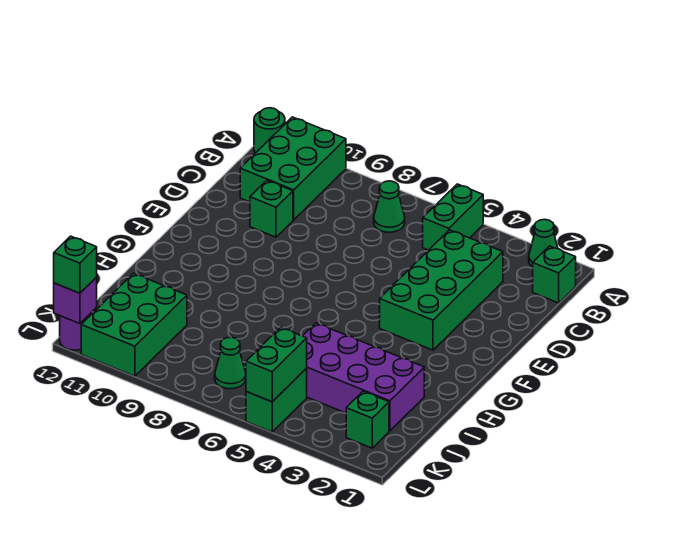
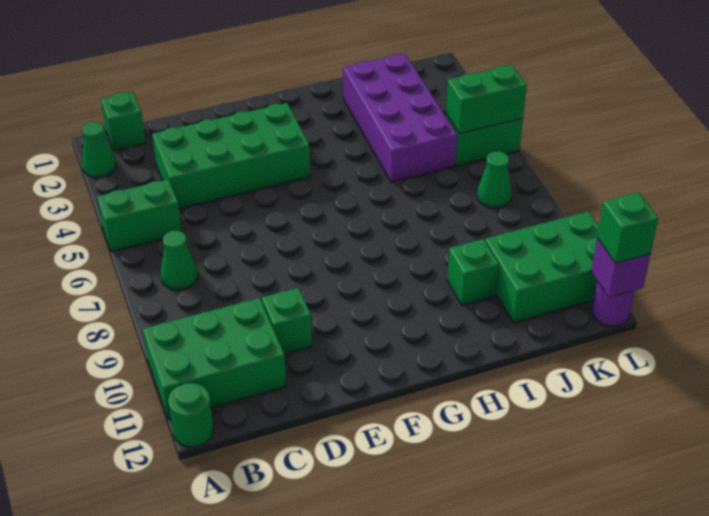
green 1x1 brick [346,391,389,448] -> green 1x1 brick moved to [447,239,499,305]

